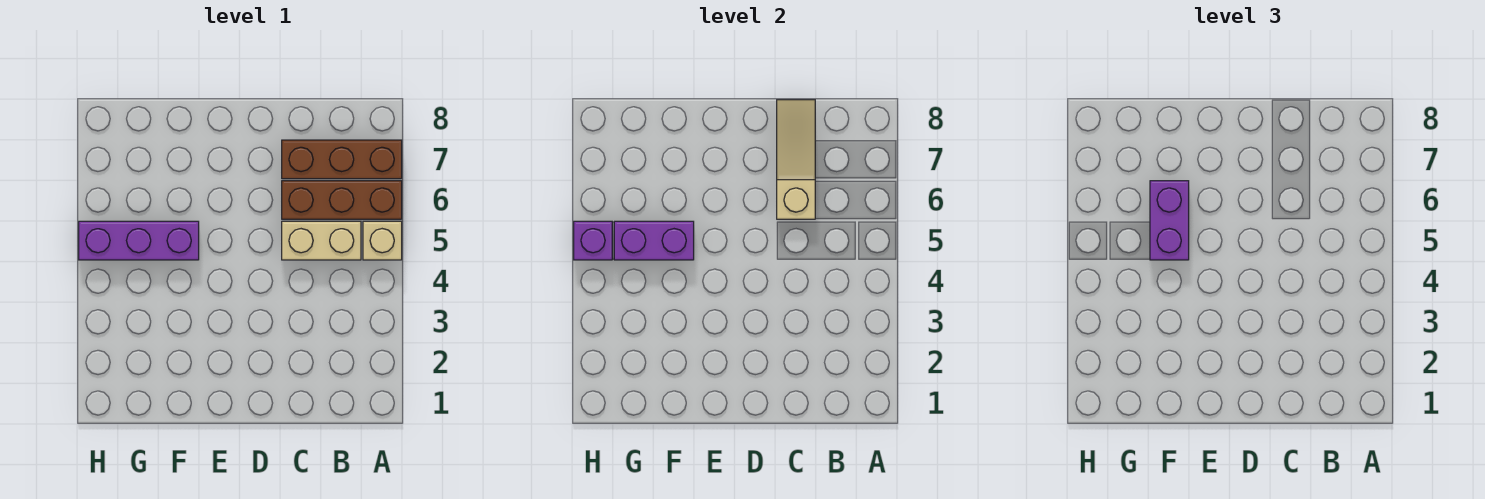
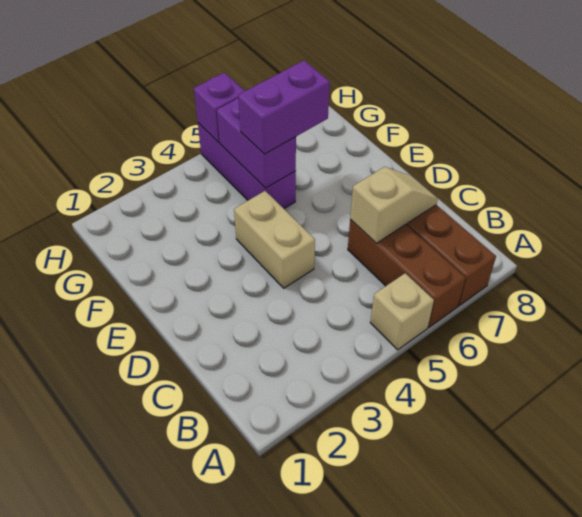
tan 1x2 brick [282,221,361,260] -> tan 1x2 brick moved to [234,191,315,288]
tan 1x3 slope [777,100,815,219] -> tan 1x2 slope [350,167,438,243]

